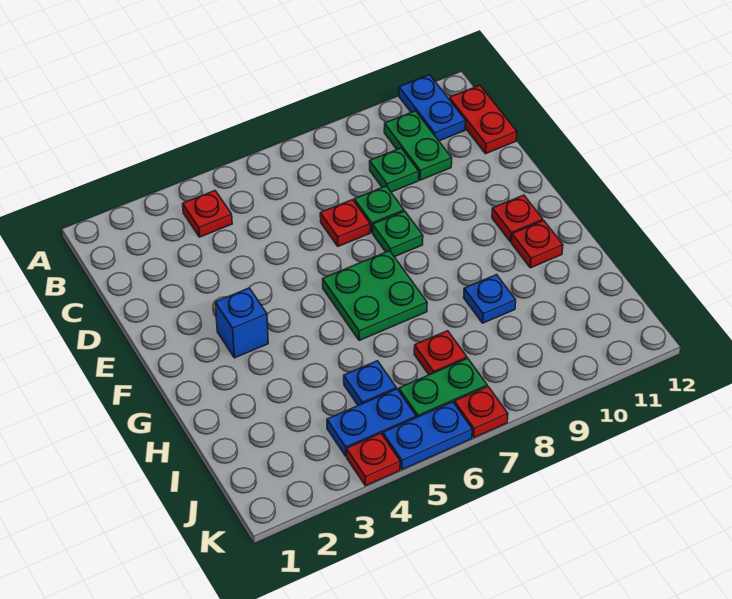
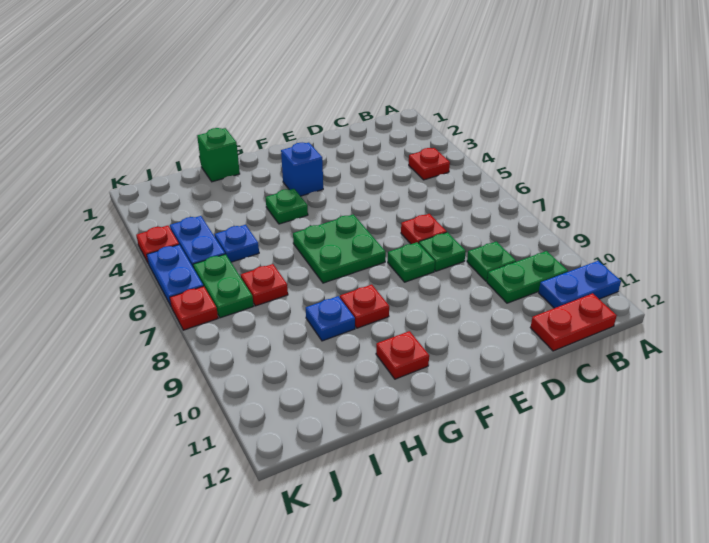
red 1x1 plate [492,195,543,242] -> red 1x1 plate moved to [340,285,389,328]
none -> green 1x1 plate [266,189,308,224]
none -> green 1x1 brick [197,128,240,182]

